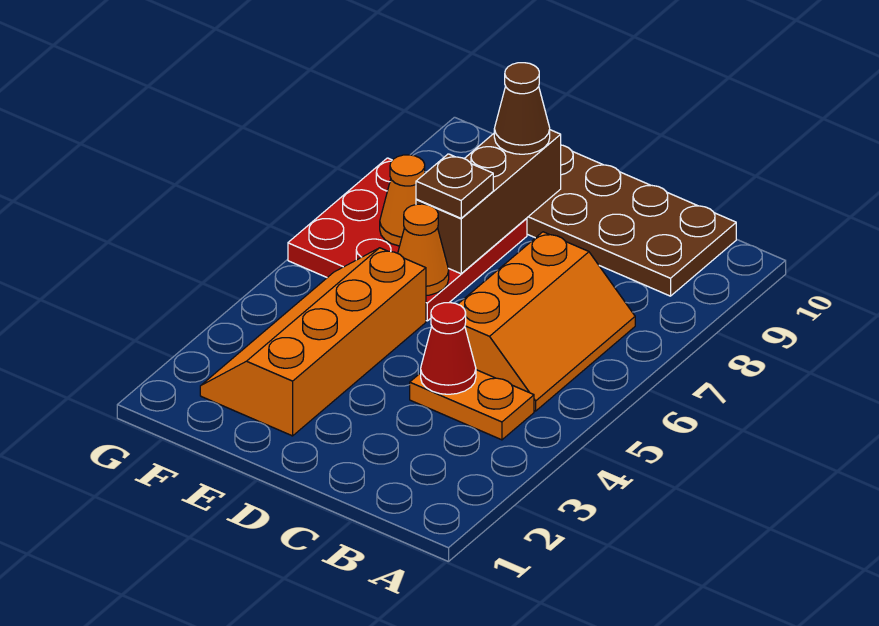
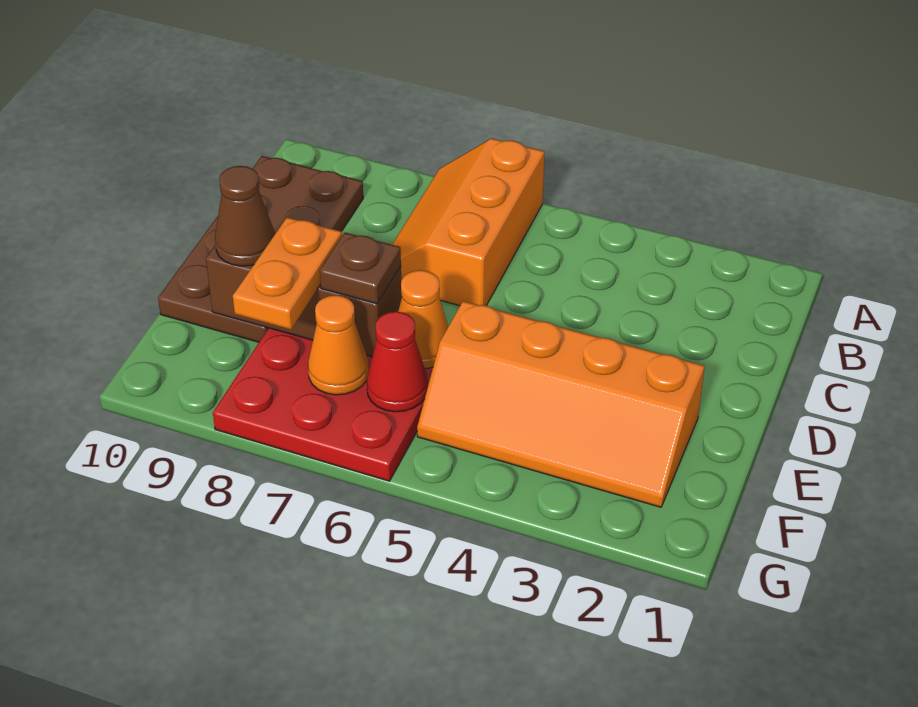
orange 1x2 plate [410,370,534,440] -> orange 1x2 plate moved to [233,217,342,330]
orange 2x3 slope [458,232,635,411] -> orange 2x3 slope turned to [392,138,545,306]
red 1x1 cone [421,303,476,394] -> red 1x1 cone moved to [367,312,428,412]

